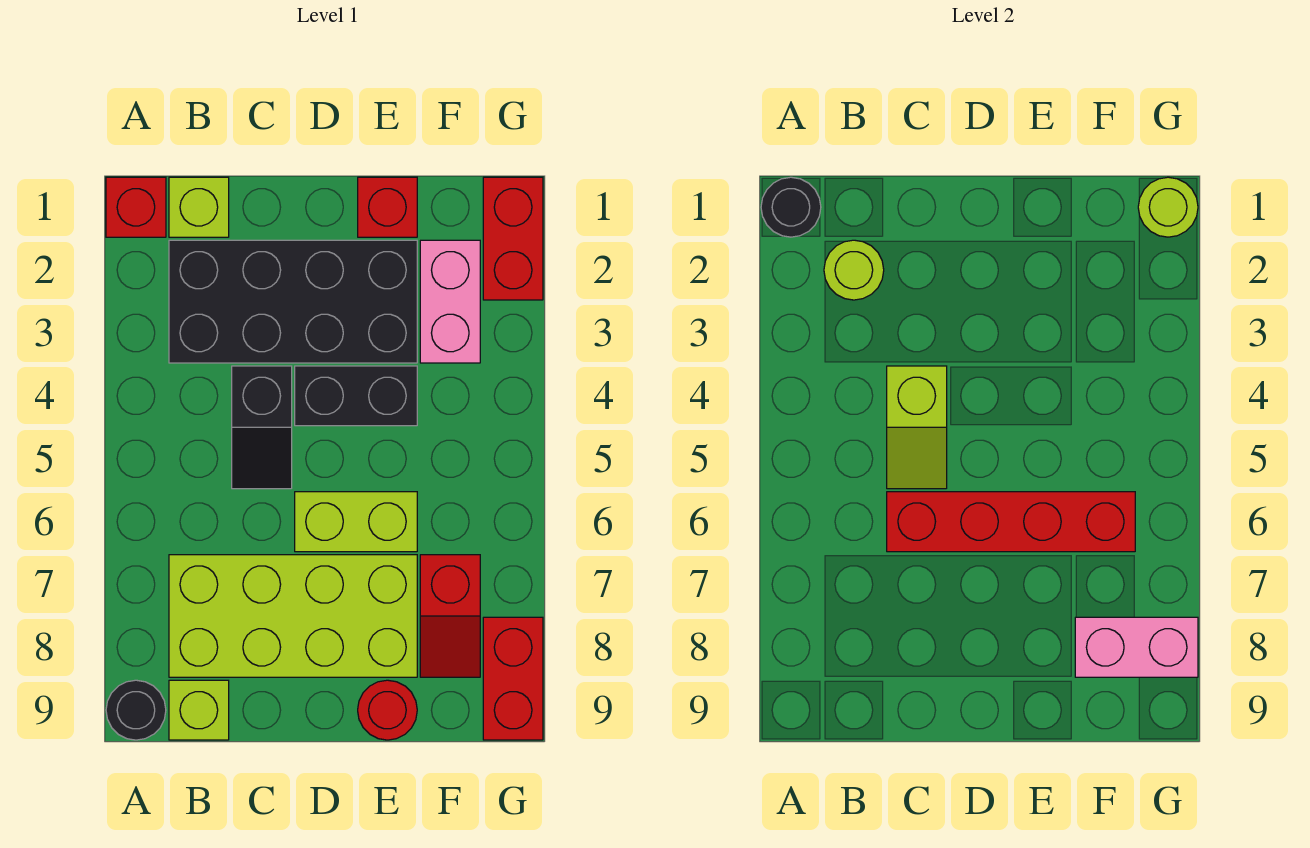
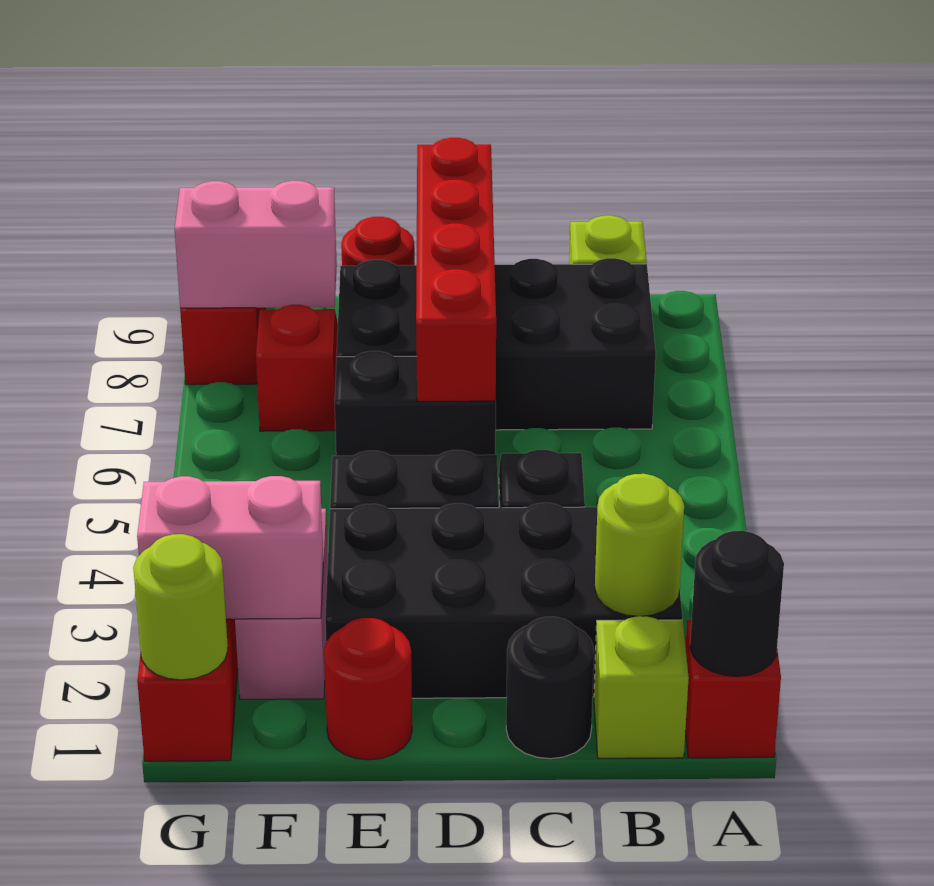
black 1x1 round brick [106,680,166,740] -> black 1x1 round brick moved to [506,617,594,759]
lime 2x4 brick [169,555,417,677] -> black 2x4 brick [337,258,656,430]
lime 1x2 slope [887,366,947,489] -> none
red 1x4 brick [887,492,1135,552] -> red 1x4 brick turned to [416,138,496,401]
lime 1x2 brick [295,492,417,552] -> black 1x2 brick [335,351,496,456]
red 1x1 brick [358,177,417,237] -> red 1x1 round brick [324,618,412,760]
none -> pink 1x2 brick [137,476,323,619]

